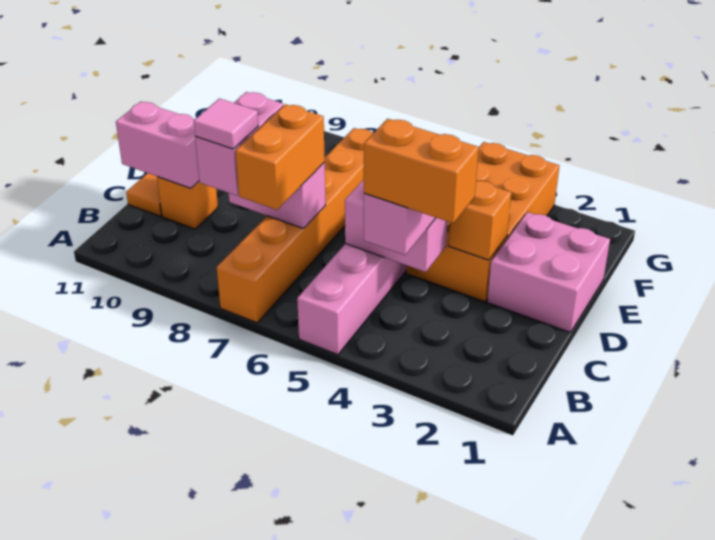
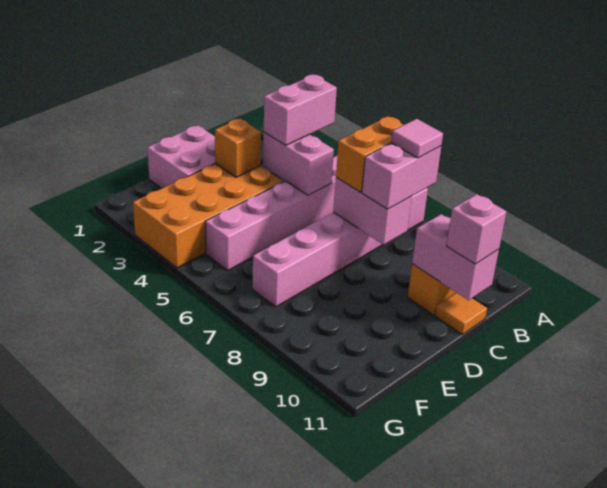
orange 1x6 brick [217,128,373,323] -> pink 1x6 brick [252,188,428,307]
orange 1x2 brick [364,119,479,223] -> none
none -> pink 1x1 brick [446,194,506,264]

